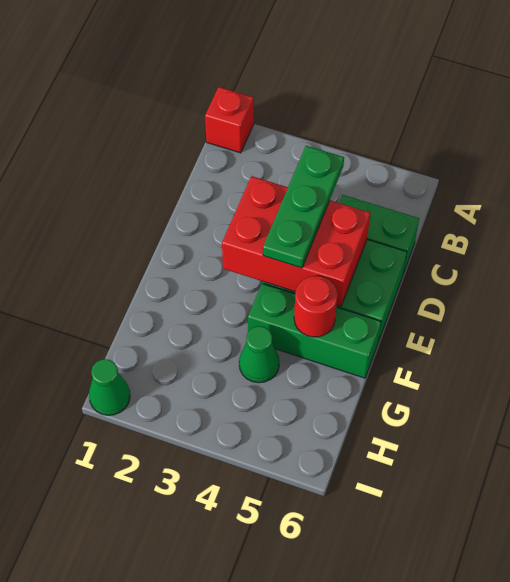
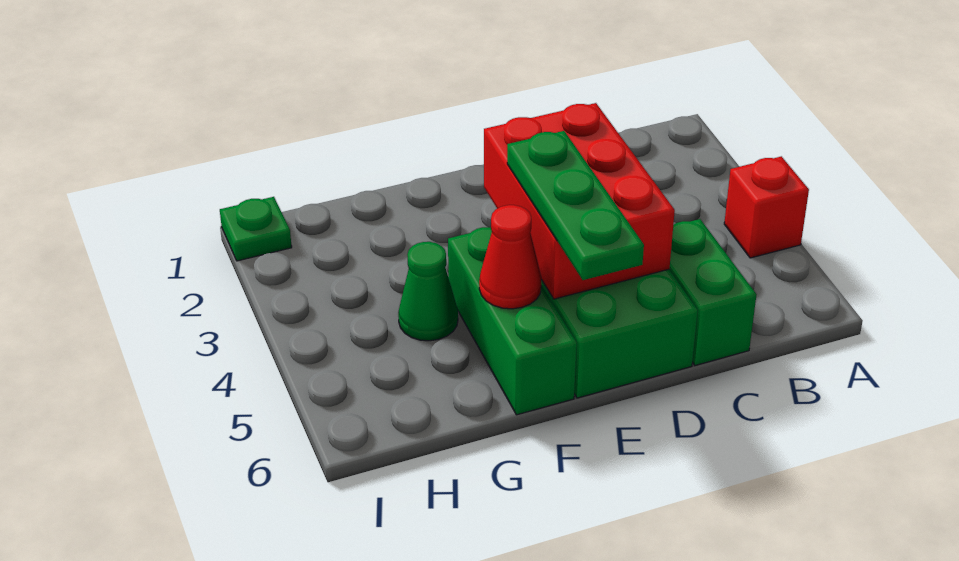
red 1x1 brick [205,87,254,153] -> red 1x1 brick moved to [724,156,809,258]
green 1x3 plate [263,146,344,268] -> green 1x3 plate turned to [507,131,644,280]
red 1x1 round brick [294,276,338,337] -> red 1x1 cone [479,205,541,309]
green 1x1 cone [89,359,130,415] -> green 1x1 plate [220,197,292,261]

